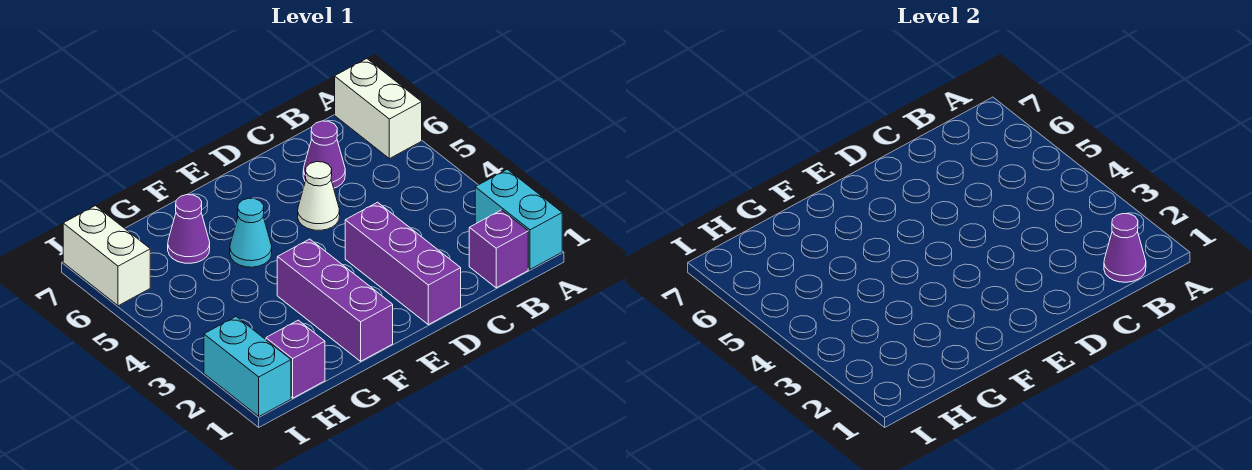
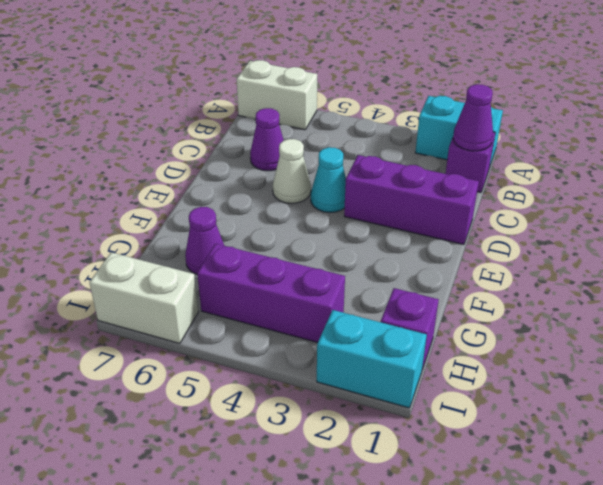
purple 1x3 brick [277,239,393,361] -> purple 1x3 brick moved to [197,244,345,343]
cyan 1x1 cone [230,198,272,267] -> cyan 1x1 cone moved to [311,147,346,213]

